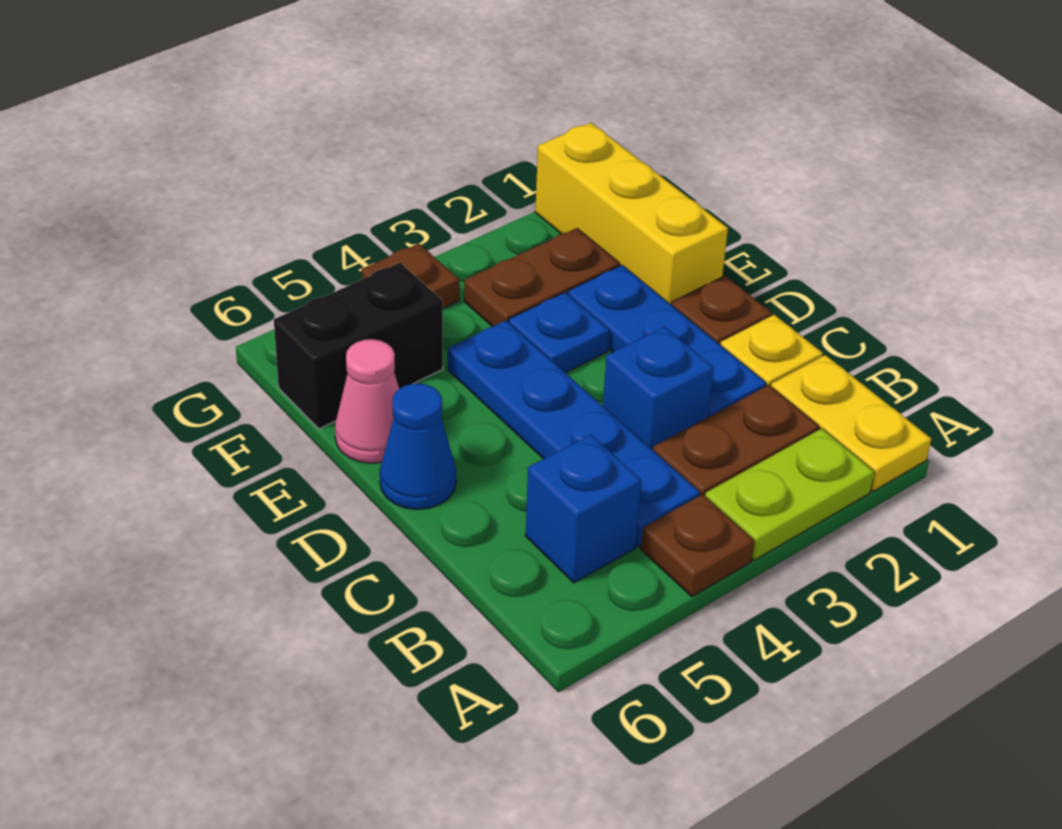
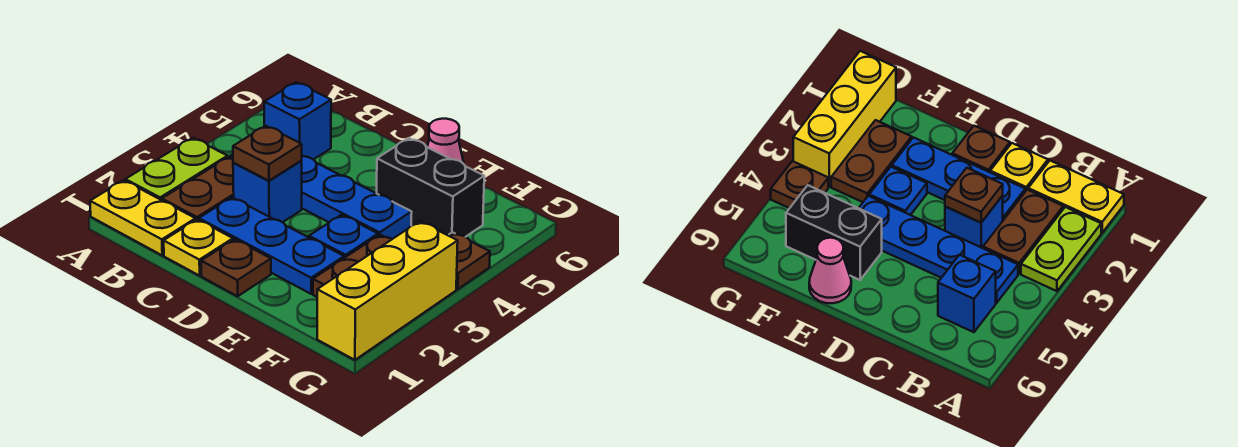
brown 1x1 plate [641,494,754,596] -> brown 1x1 plate moved to [233,126,302,181]
blue 1x1 cone [380,383,456,510] -> none
yellow 1x3 brick [535,123,728,305] -> yellow 1x3 brick turned to [317,221,458,360]
black 1x2 brick [274,263,443,429] -> black 1x2 brick turned to [377,138,484,237]

